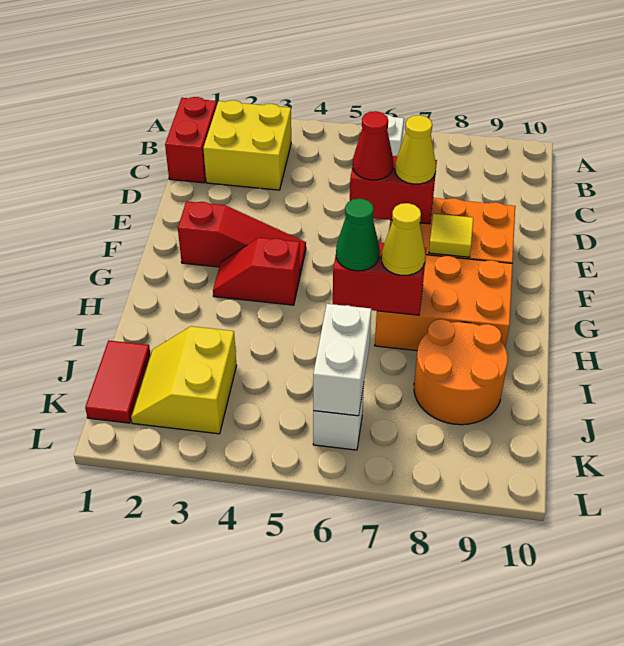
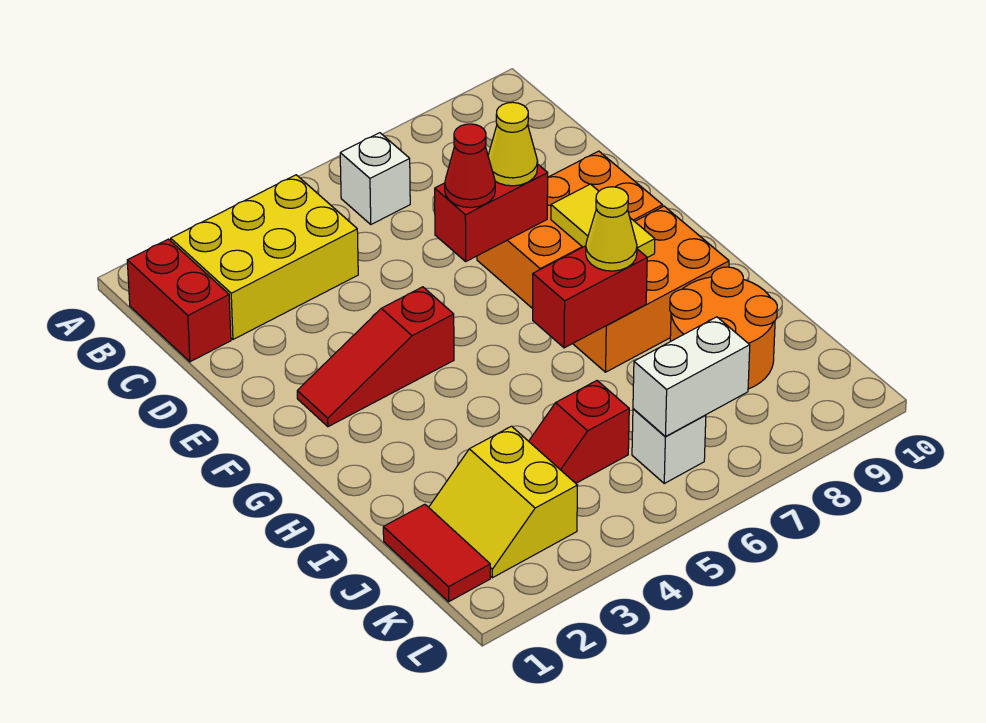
yellow 2x2 brick [203,100,291,190] -> yellow 2x3 brick [171,175,358,339]
red 1x3 slope [178,201,306,274] -> red 1x3 slope turned to [297,287,454,427]
yellow 1x1 tile [429,214,473,257] -> yellow 1x2 tile [551,184,655,258]
red 1x2 slope [213,238,300,305] -> red 1x2 slope moved to [529,381,629,483]
green 1x1 cone [336,199,380,271] -> none
white 1x2 brick [313,304,371,416] -> white 1x2 brick turned to [633,317,750,437]

